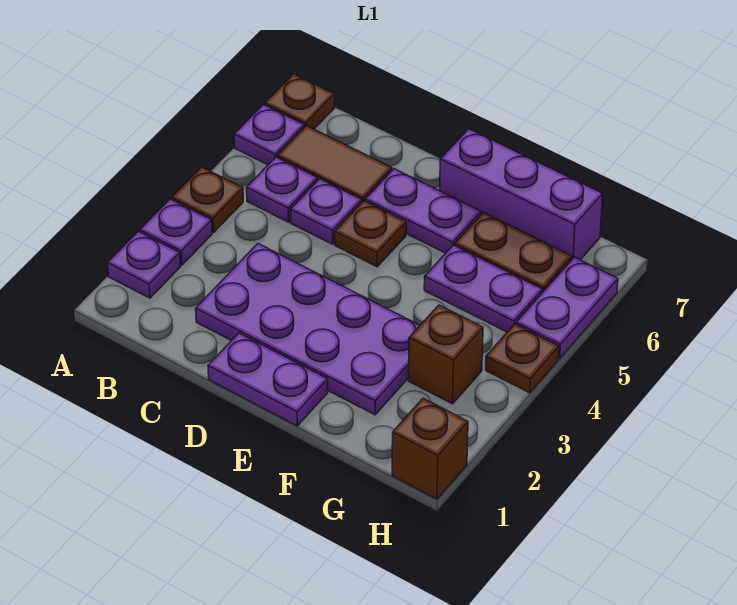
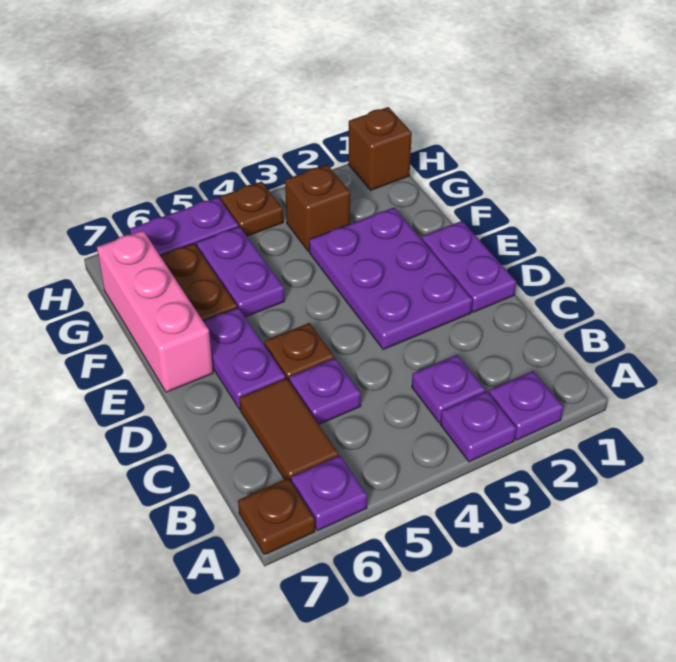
brown 1x1 plate [172,167,243,232] -> none
purple 1x1 plate [247,157,318,222] -> purple 1x1 plate moved to [412,355,485,423]
purple 2x4 plate [196,244,420,415] -> purple 2x3 plate [309,208,472,350]
purple 1x3 brick [440,129,603,260] -> pink 1x3 brick [97,231,213,392]

